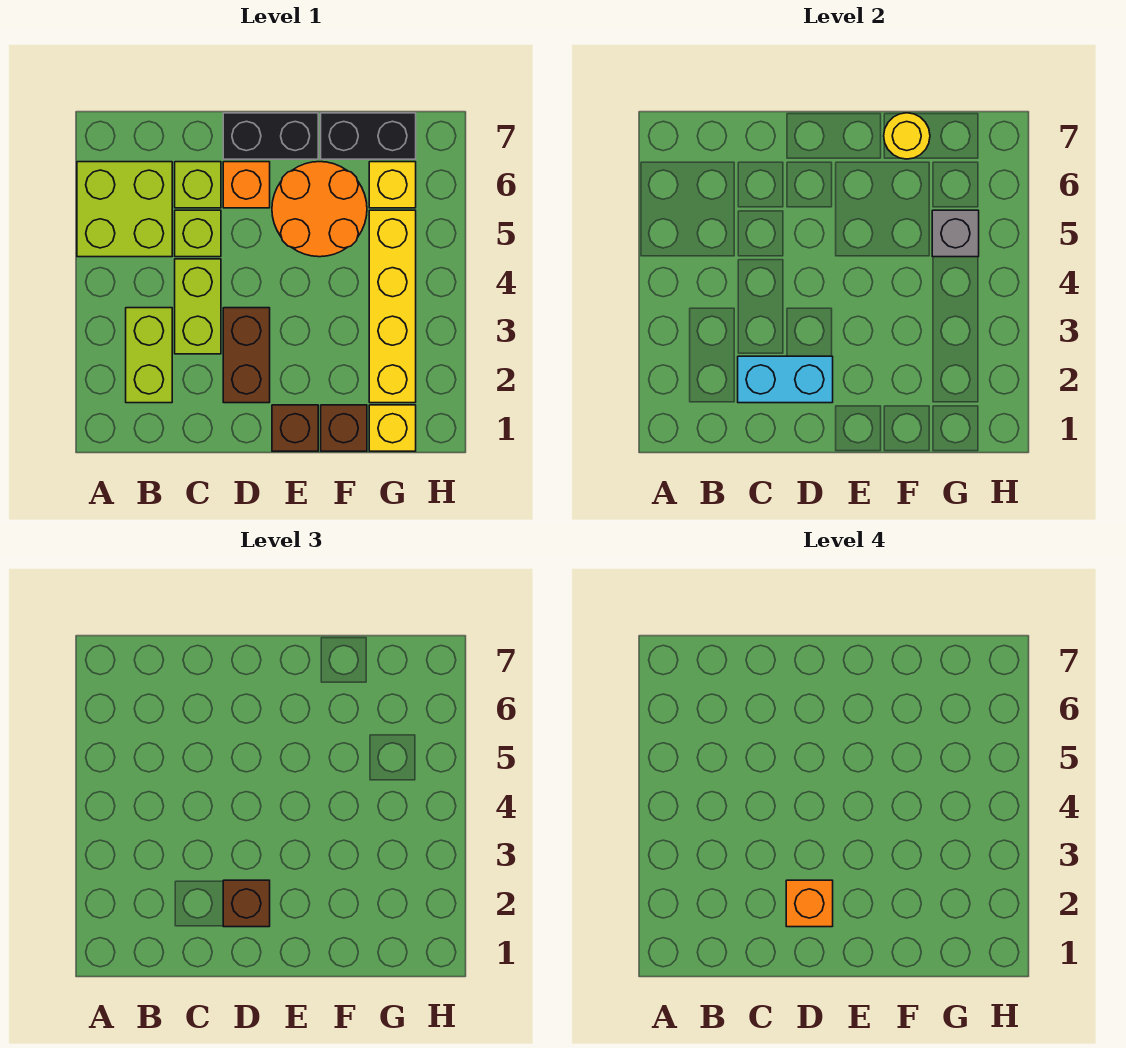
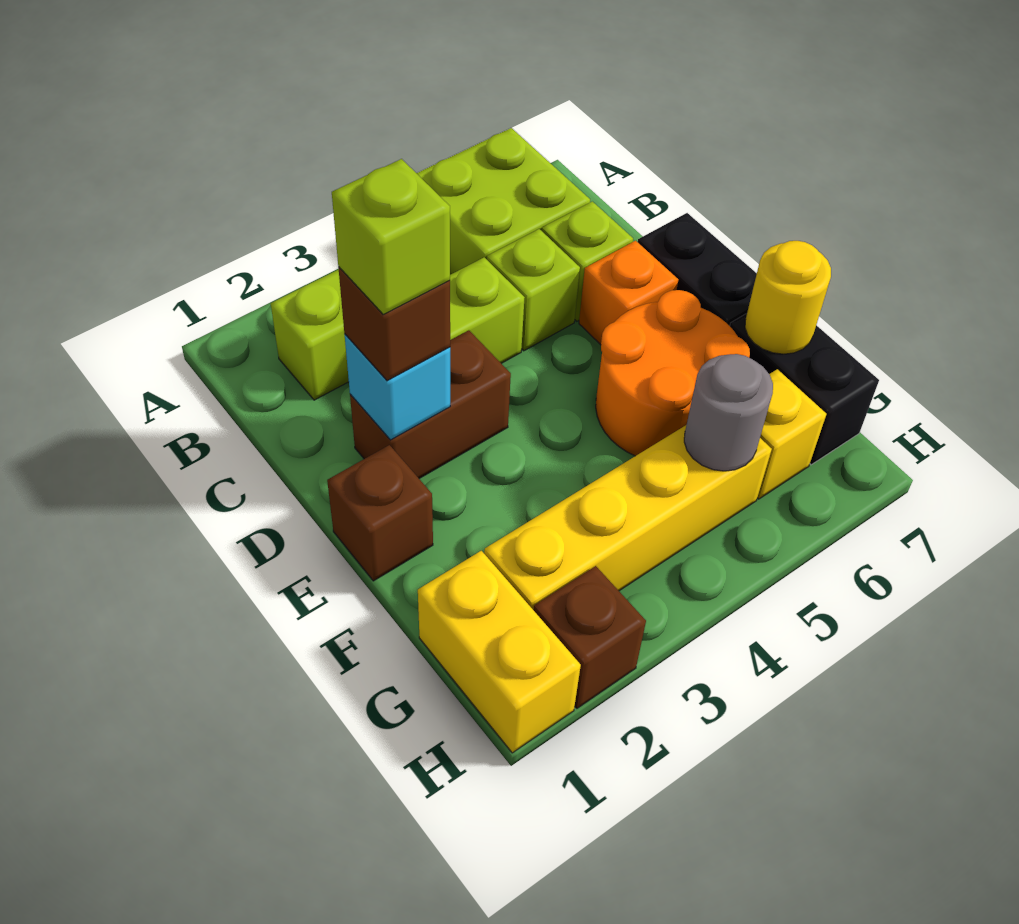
cyan 1x2 brick [738,356,833,403] -> cyan 1x1 brick [345,335,450,440]
orange 1x1 brick [786,880,833,927] -> lime 1x1 brick [332,159,450,314]
brown 1x1 brick [321,405,367,451] -> brown 1x1 brick moved to [534,566,646,708]
yellow 1x1 brick [369,405,416,451] -> yellow 1x2 brick [418,551,581,753]
grey 1x1 brick [932,210,979,257] -> grey 1x1 round brick [684,354,773,471]

